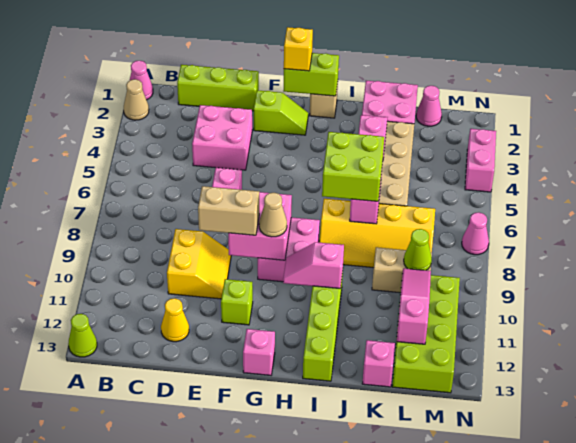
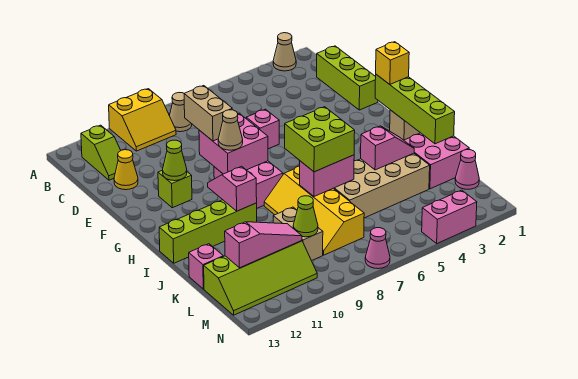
pink 1x1 cone [130,61,153,100] -> none
lime 1x1 cone [68,314,97,357] -> lime 1x1 cone moved to [163,140,187,181]
none -> tan 1x1 cone [170,93,192,132]
pink 2x2 brick [192,105,252,170] -> none
yellow 2x2 slope [167,229,231,299] -> yellow 2x2 slope moved to [109,89,176,151]
lime 1x2 slope [254,90,308,135] -> lime 1x2 slope moved to [81,125,121,180]
lime 1x2 brick [283,53,339,96] -> lime 1x4 brick [375,75,455,144]
pink 1x1 brick [243,329,275,375] -> none
lime 2x4 brick [392,275,460,393] -> lime 2x4 slope [204,241,317,315]

